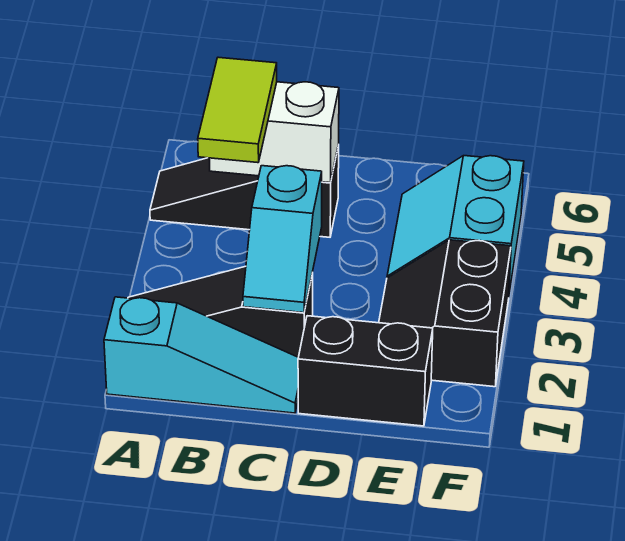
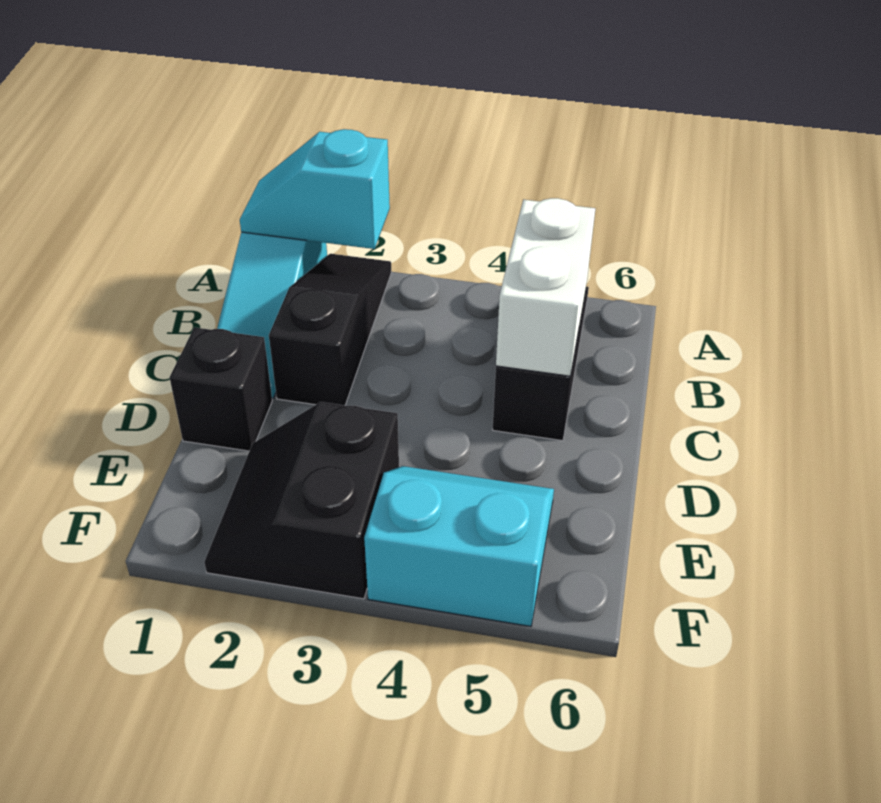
lime 1x2 tile [198,57,277,163] -> none
cyan 1x2 slope [243,166,322,313] -> cyan 1x2 slope moved to [240,129,390,249]
black 1x2 brick [298,316,433,426] -> black 1x1 brick [170,327,272,451]
black 2x2 slope [379,240,511,387] -> black 2x2 slope turned to [204,402,399,599]

